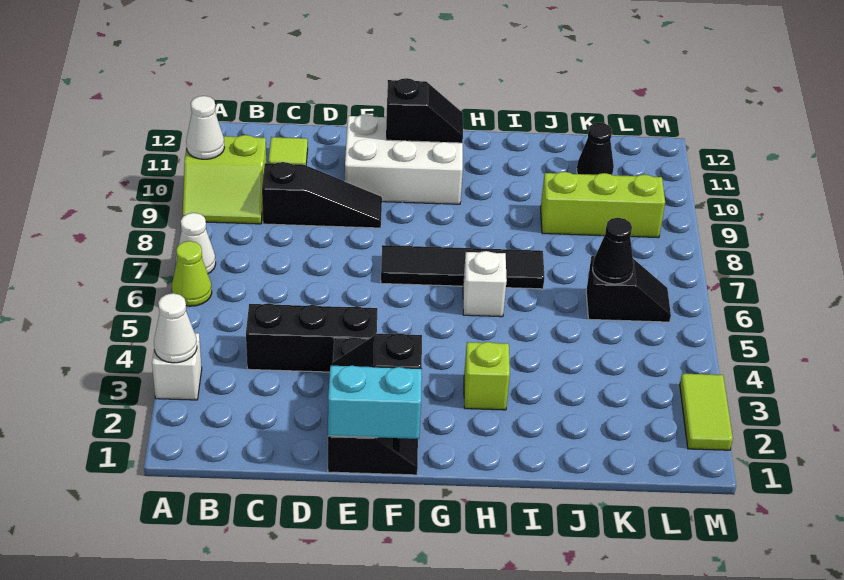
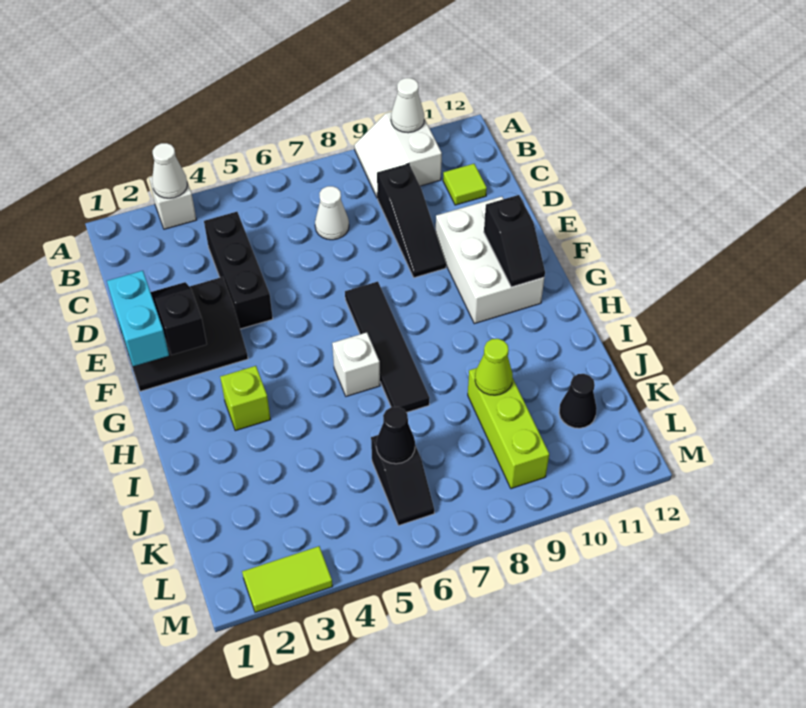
lime 1x1 cone [172,241,212,306] -> lime 1x1 cone moved to [475,339,513,395]
white 1x1 cone [176,213,216,274] -> white 1x1 cone moved to [315,186,349,240]
lime 2x2 slope [183,135,266,224] -> white 2x2 slope [354,112,442,197]

